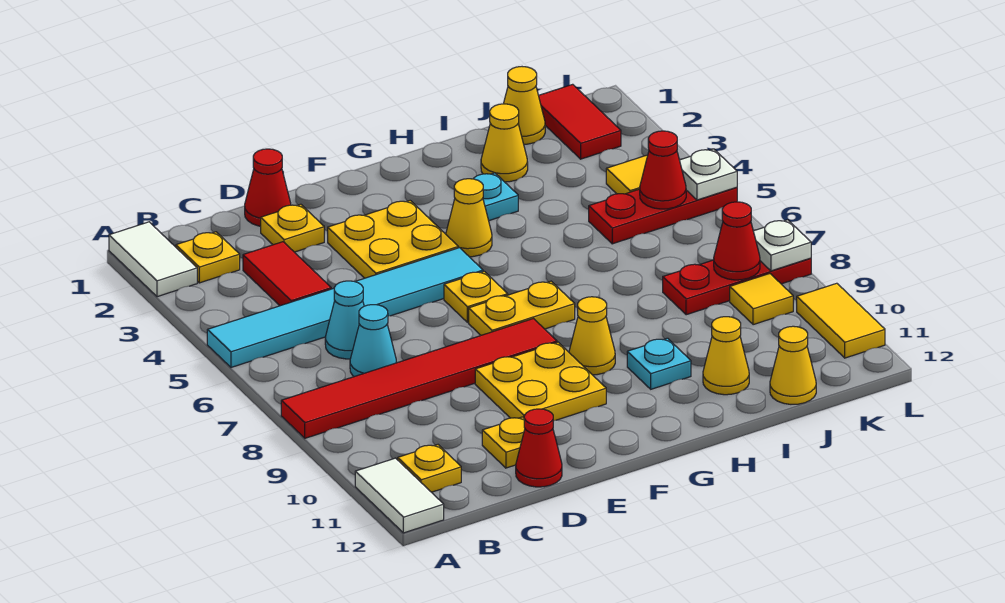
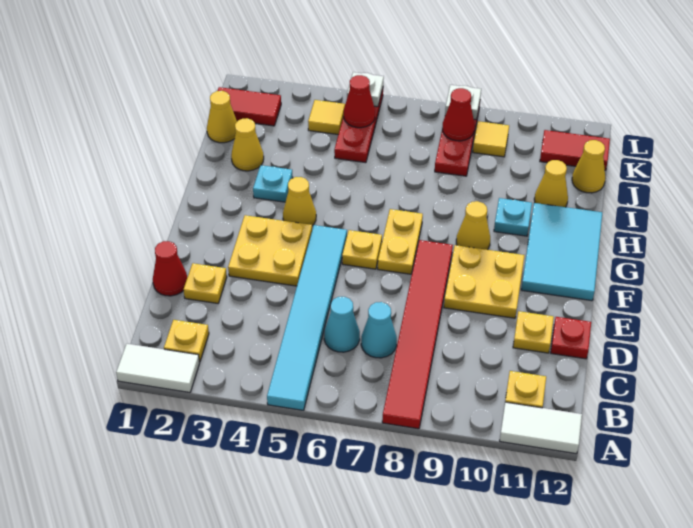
red 1x2 tile [243,242,331,306] -> red 1x2 tile moved to [540,130,610,170]
red 1x1 cone [516,409,562,487] -> red 1x1 plate [551,317,591,359]
none -> cyan 2x3 tile [521,203,602,301]
yellow 1x2 tile [797,283,885,358] -> none

